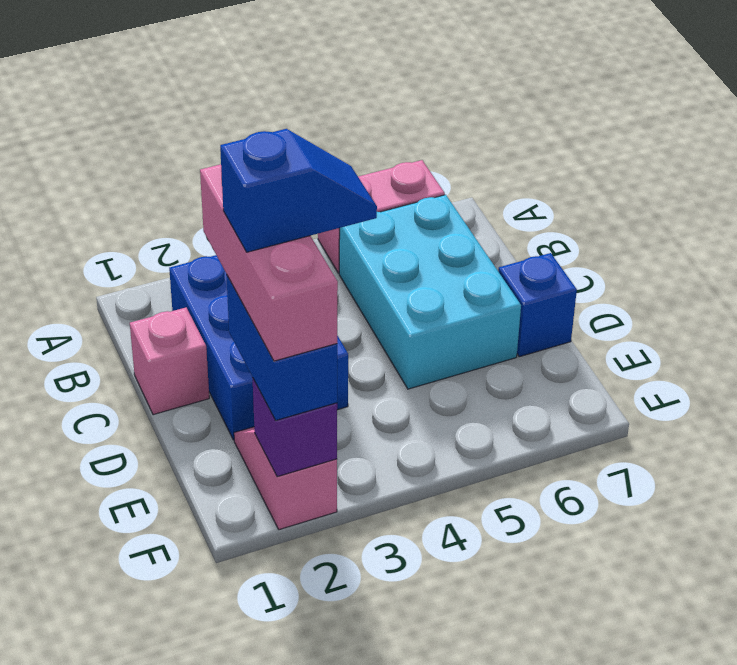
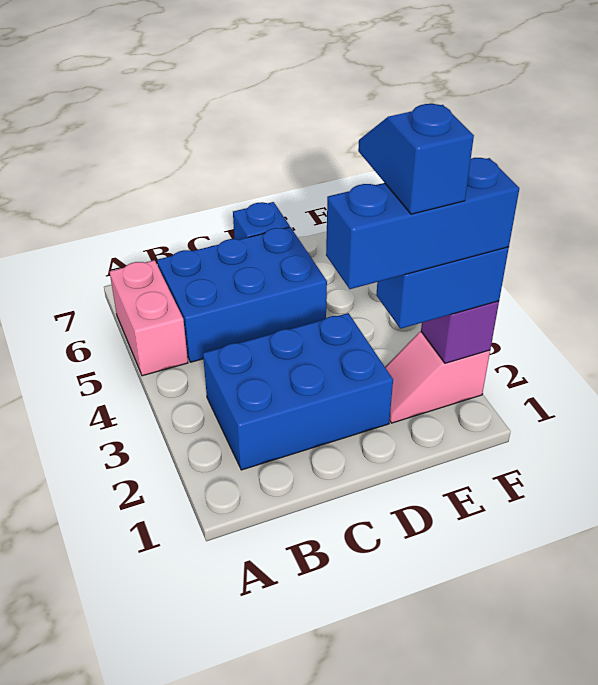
cyan 2x3 brick [339,195,521,389] -> blue 2x3 brick [157,227,327,362]
pink 1x1 brick [130,308,209,415] -> none
pink 1x3 brick [200,164,338,361] -> blue 1x3 brick [326,158,519,289]

